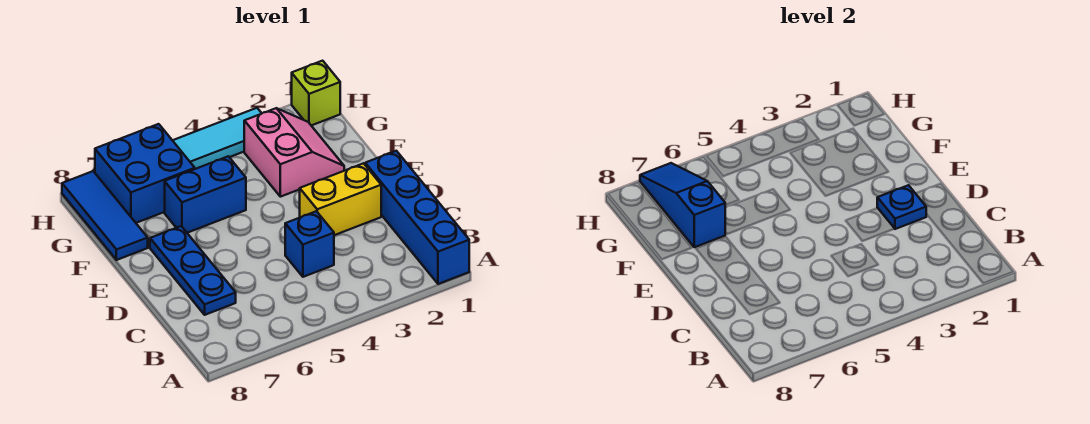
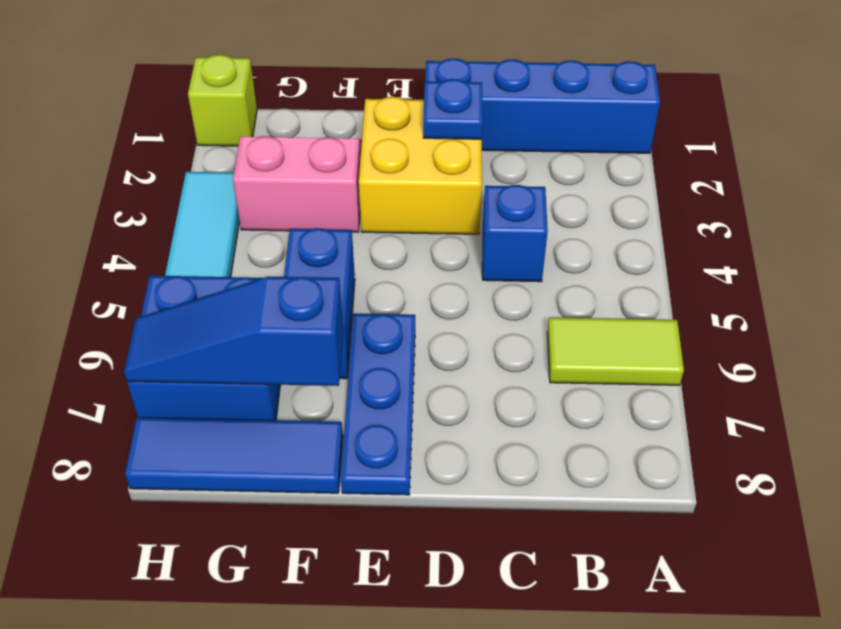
none -> lime 1x2 tile [547,317,684,385]
blue 1x3 plate [150,226,236,315] -> blue 1x3 plate turned to [341,313,415,495]
yellow 1x2 brick [300,163,381,235] -> yellow 2x2 brick [359,97,482,234]

